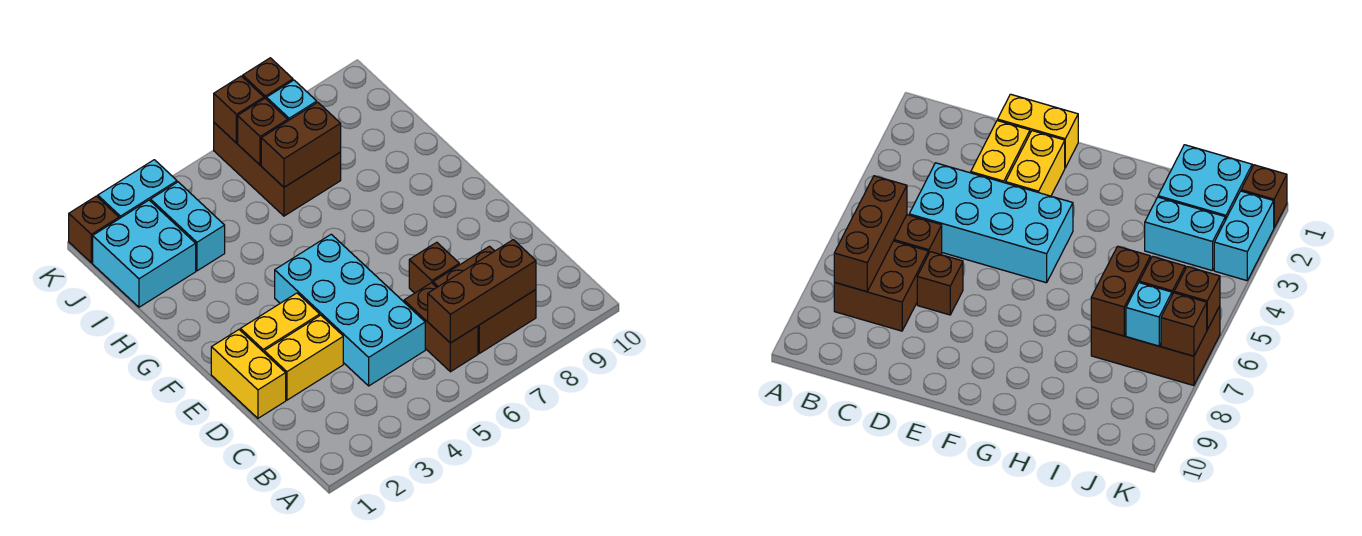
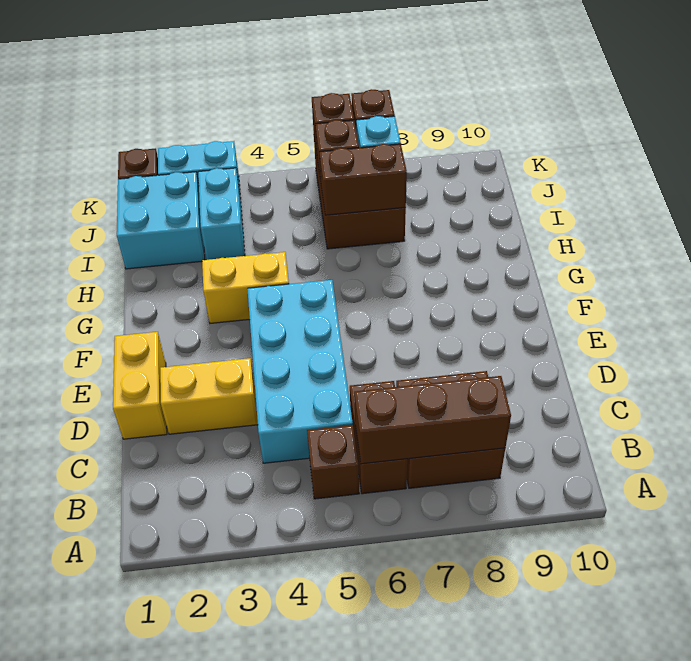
brown 1x1 brick [409,242,459,293] -> brown 1x1 brick moved to [307,425,359,499]
yellow 1x2 brick [240,293,320,352] -> yellow 1x2 brick moved to [202,252,289,323]

